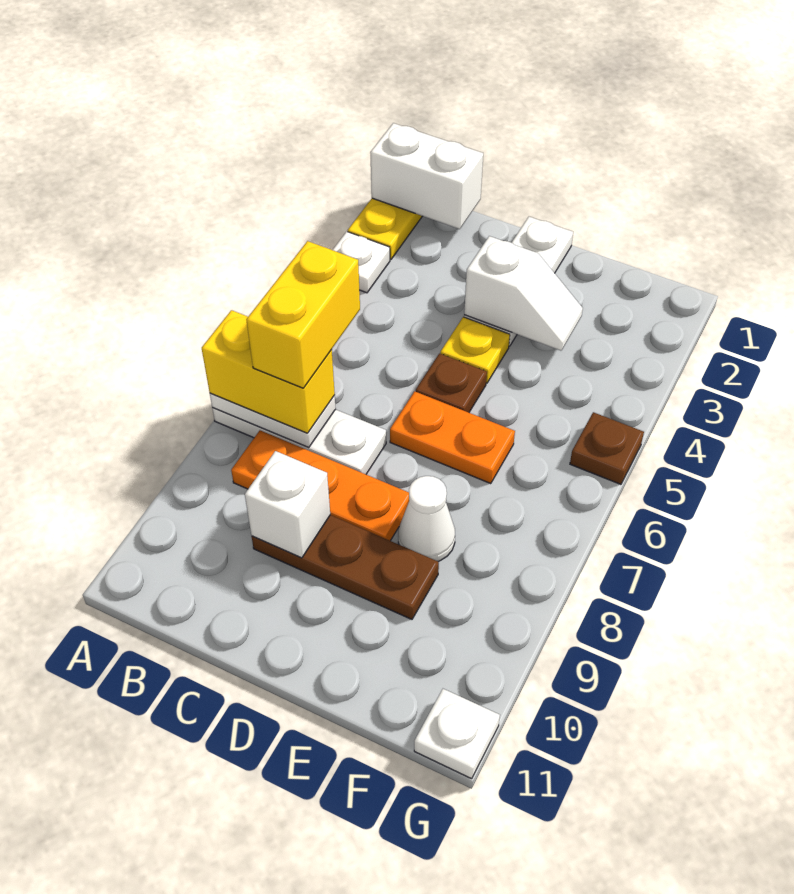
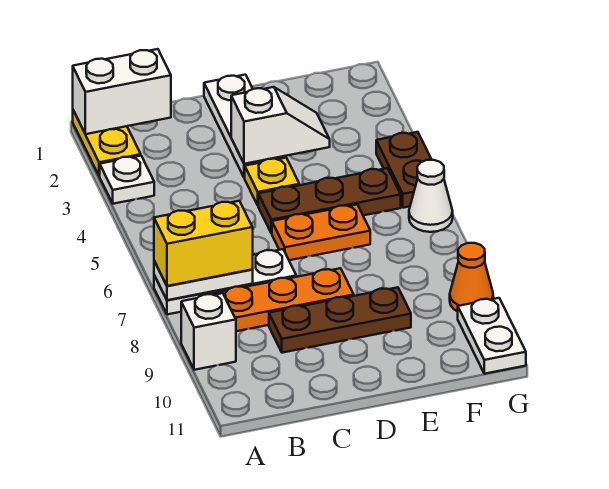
yellow 1x2 brick [246,241,360,388] -> none
white 1x1 brick [245,451,330,558] -> white 1x1 brick moved to [181,293,236,370]
brown 1x1 plate [416,353,487,413] -> brown 1x3 plate [258,168,401,233]
white 1x1 cone [398,476,455,561] -> white 1x1 cone moved to [409,160,453,232]
brown 1x1 plate [570,412,644,484] -> brown 1x2 plate [376,132,432,208]
none -> orange 1x1 cone [450,243,493,312]
white 1x1 plate [414,689,500,779] -> white 1x2 plate [458,298,526,374]

